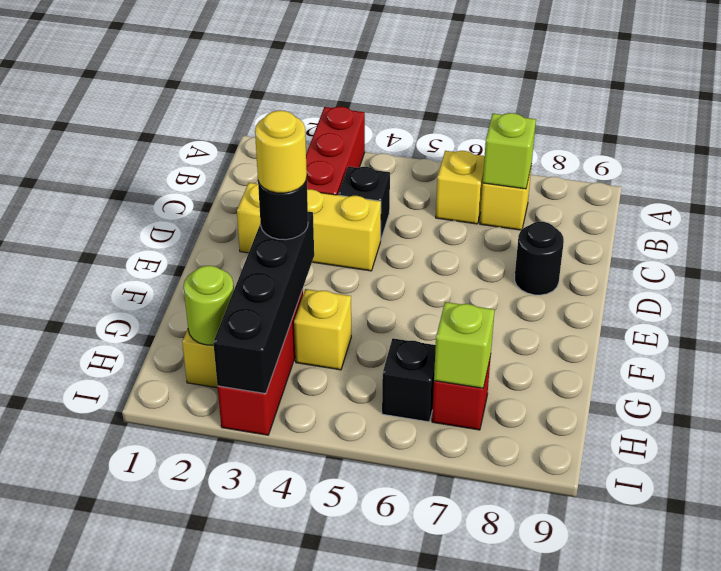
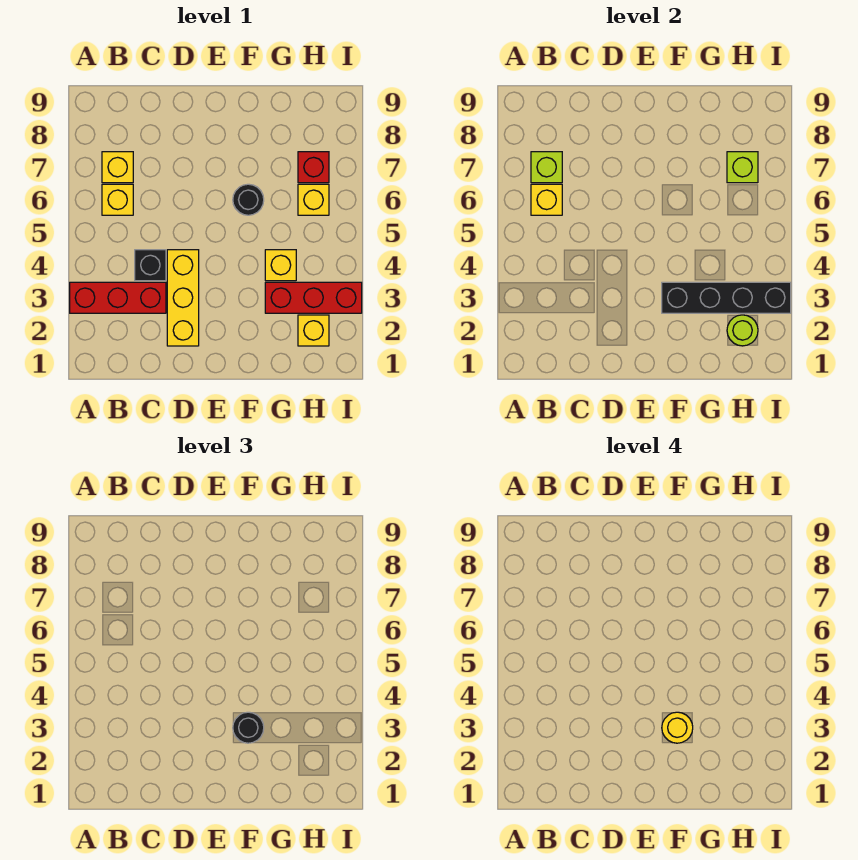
none -> yellow 1x1 brick [531,184,562,215]
black 1x1 round brick [515,222,564,295] -> black 1x1 round brick moved to [233,184,264,215]
black 1x1 brick [382,338,436,422] -> yellow 1x1 brick [298,184,329,215]

